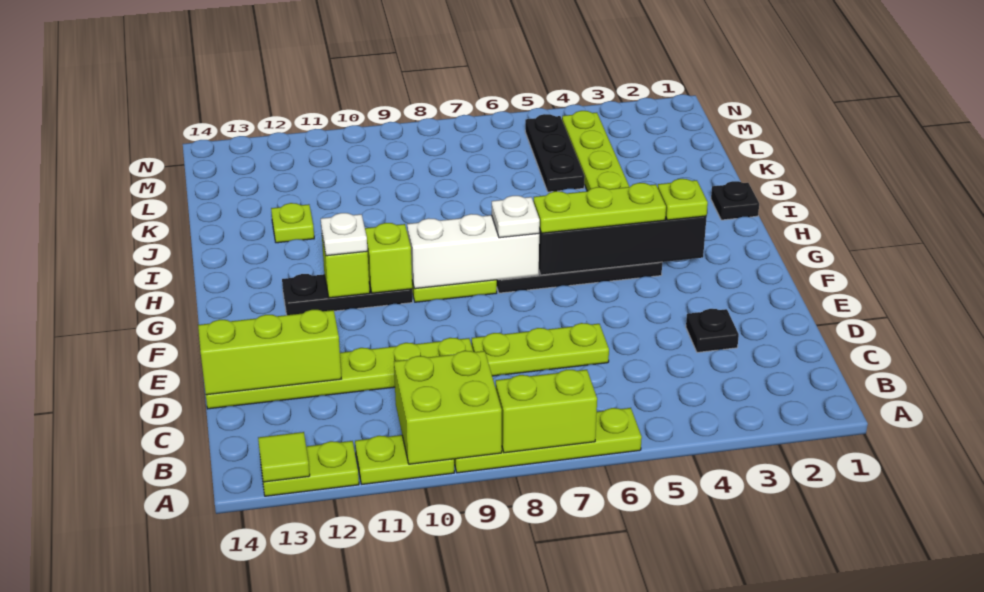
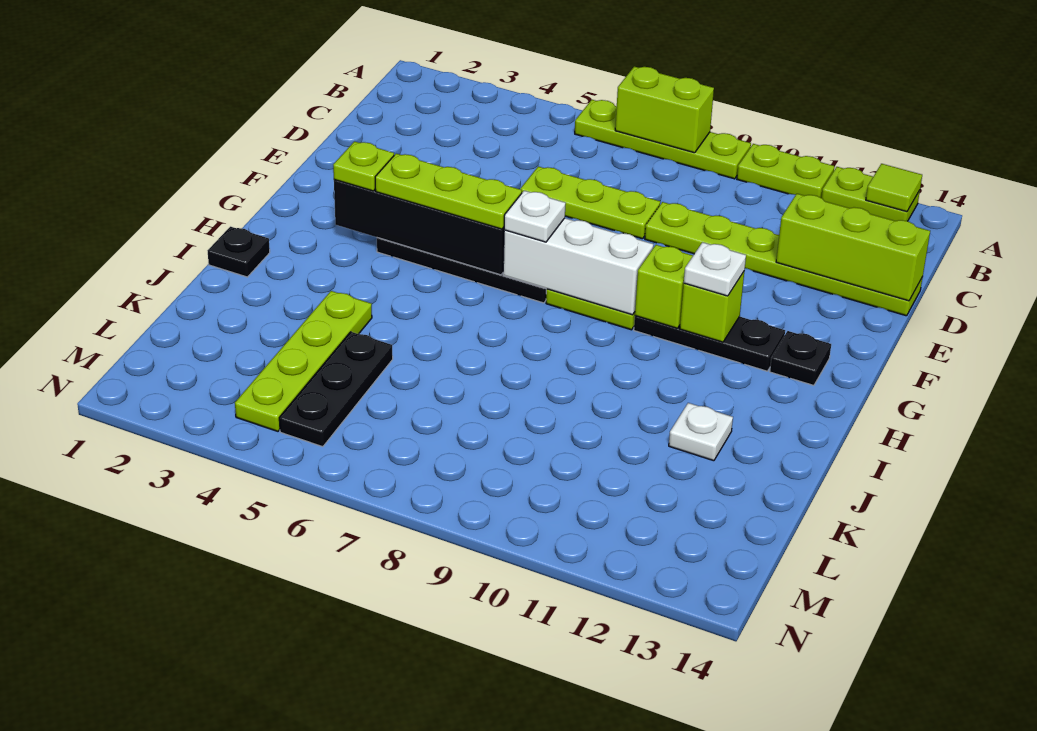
lime 2x2 brick [394,351,502,464] -> none
black 1x1 plate [686,309,739,352] -> black 1x1 plate moved to [770,331,831,385]
lime 1x1 plate [271,203,314,243] -> white 1x1 plate [669,403,733,461]

